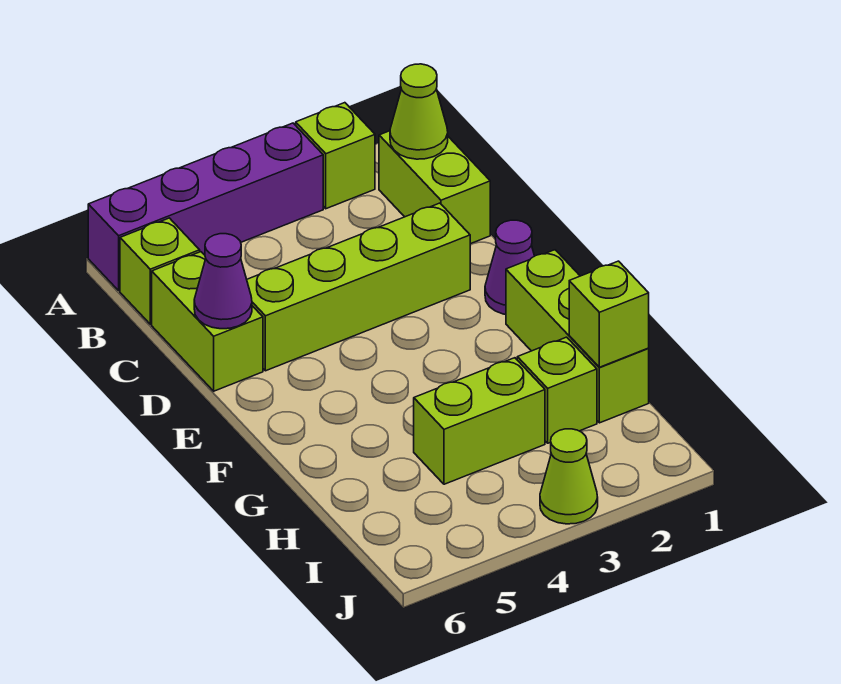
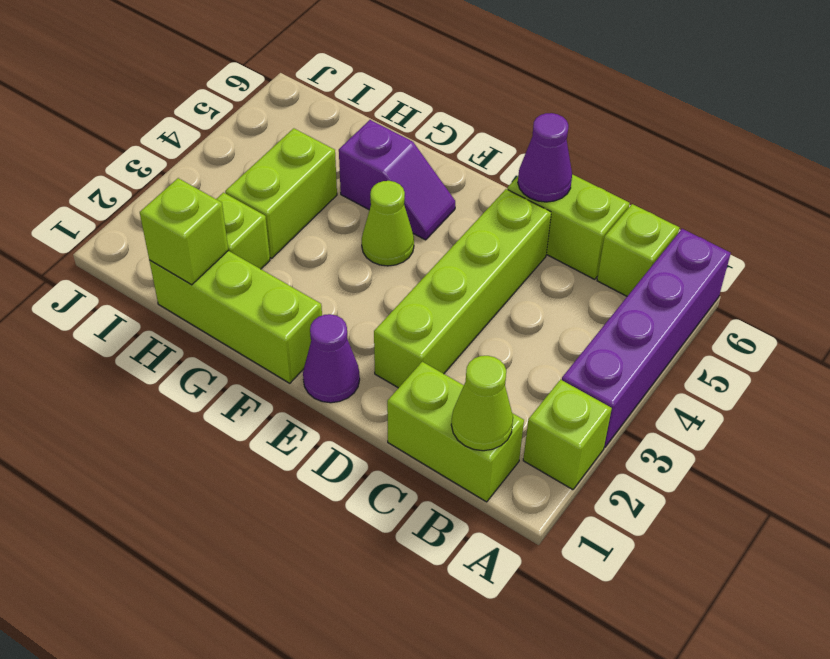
none -> purple 1x2 slope [339,120,455,240]
lime 1x1 cone [540,429,598,524] -> lime 1x1 cone moved to [362,181,414,266]

